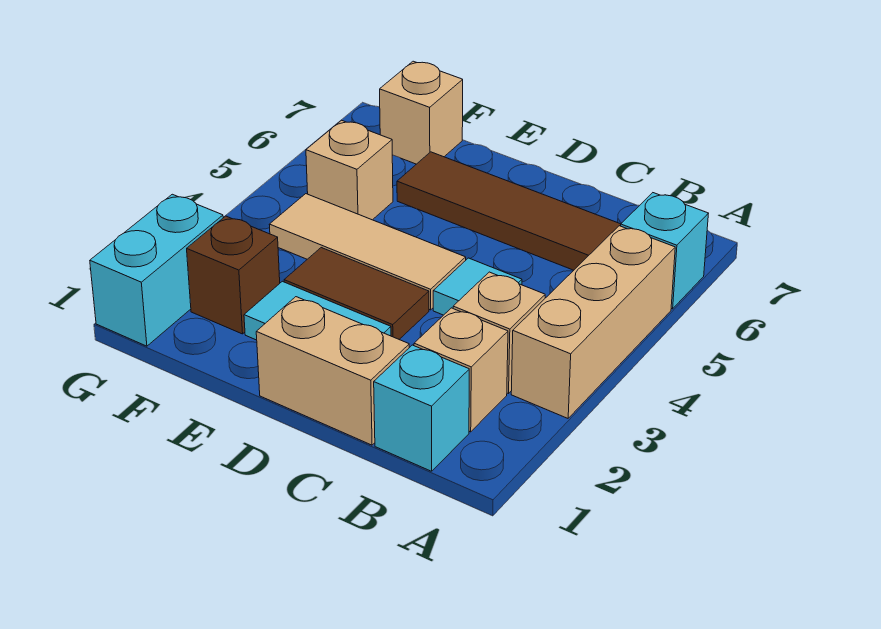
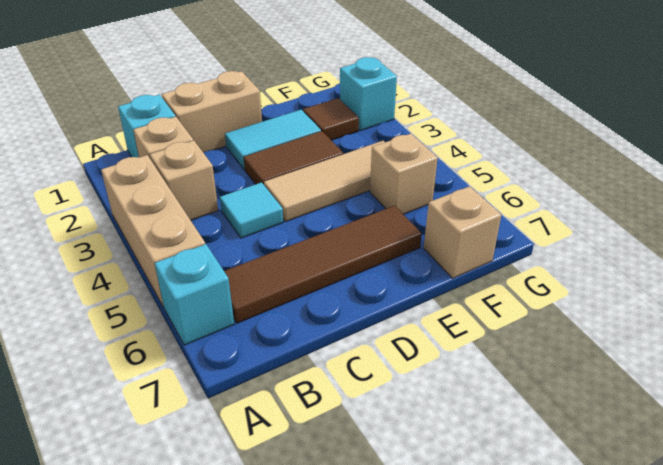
brown 1x1 brick [187,216,280,334] -> brown 1x1 tile [303,98,359,140]
cyan 1x2 brick [90,194,223,346] -> cyan 1x1 brick [340,57,397,131]

